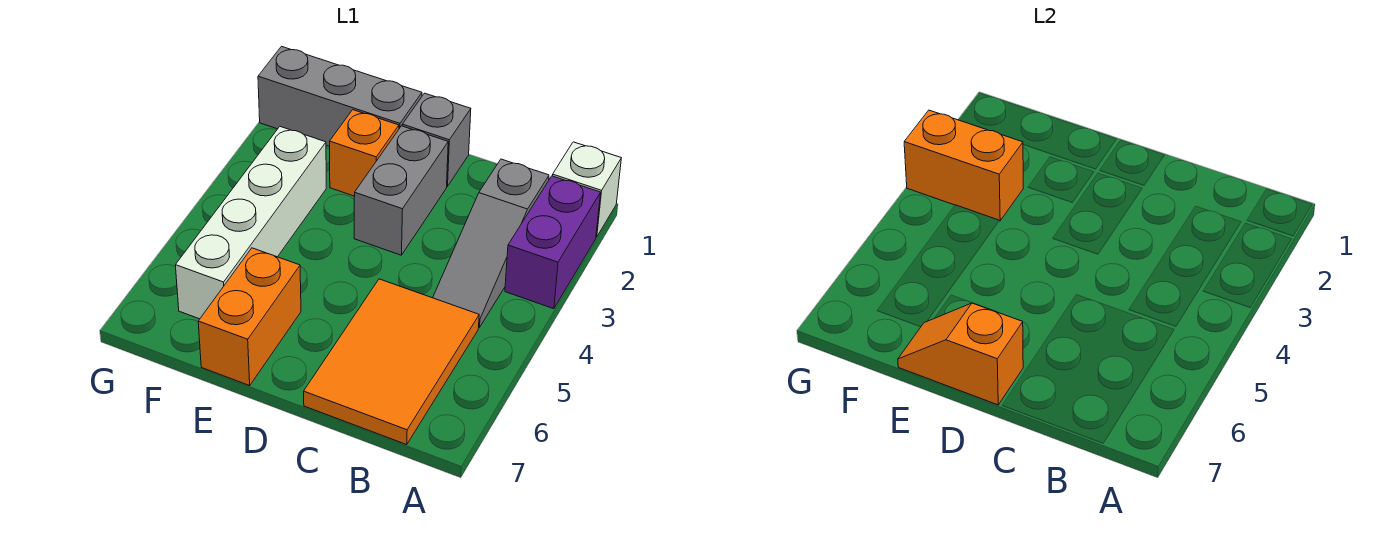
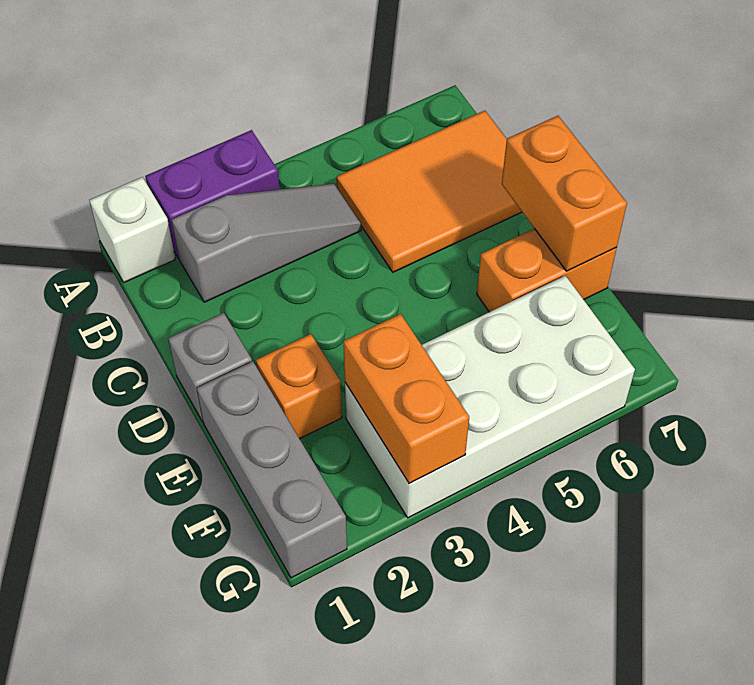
grey 1x2 brick [354,126,448,255] -> none
orange 1x2 slope [898,303,1023,405] -> orange 1x2 brick [502,116,627,271]
white 1x4 brick [175,127,326,319] -> white 2x4 brick [345,275,635,518]

